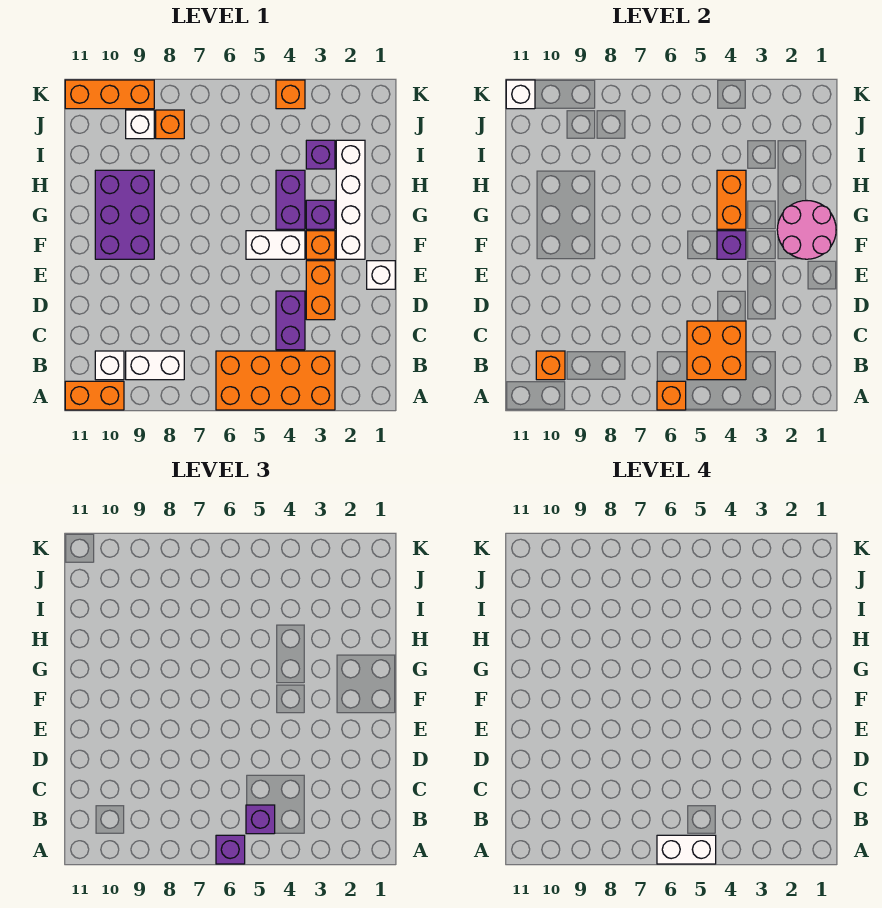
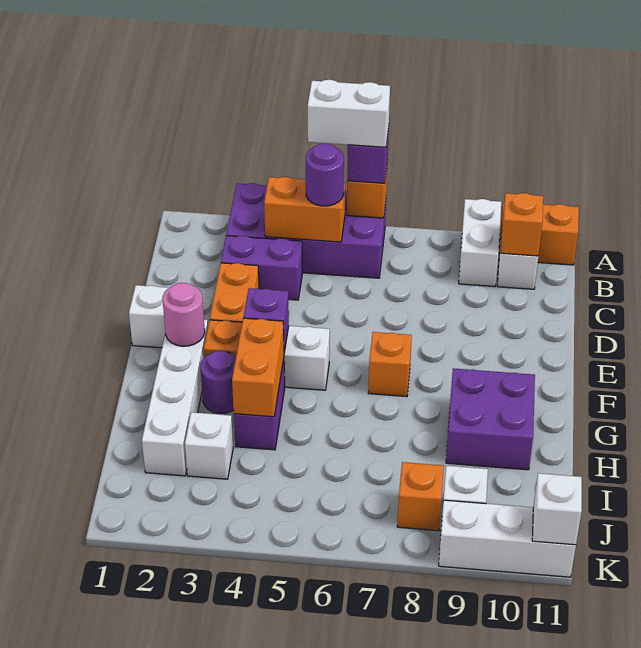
orange 2x4 brick [216,351,335,410] -> purple 2x4 brick [226,183,386,278]
orange 2x2 brick [687,321,746,380] -> orange 1x2 brick [264,177,345,242]
purple 1x1 brick [246,805,275,834] -> purple 1x1 round brick [306,143,344,206]
white 1x2 brick [126,351,184,380] -> white 1x2 brick turned to [459,199,501,287]
purple 1x2 brick [276,291,305,350] -> purple 1x2 brick turned to [221,236,302,300]
pink 2x2 round brick [777,201,836,259] -> pink 1x1 round brick [163,283,205,346]
purple 2x3 brick [95,170,154,259] -> purple 2x2 brick [446,368,535,470]
purple 1x1 brick [306,200,335,229] -> purple 1x1 round brick [201,351,236,413]
purple 1x1 brick [306,140,335,169] -> white 1x1 brick [185,412,233,479]
orange 1x1 brick [276,80,305,109] -> orange 1x1 brick moved to [368,332,412,397]
orange 1x3 brick [65,80,154,109] -> white 1x3 brick [439,500,576,577]

